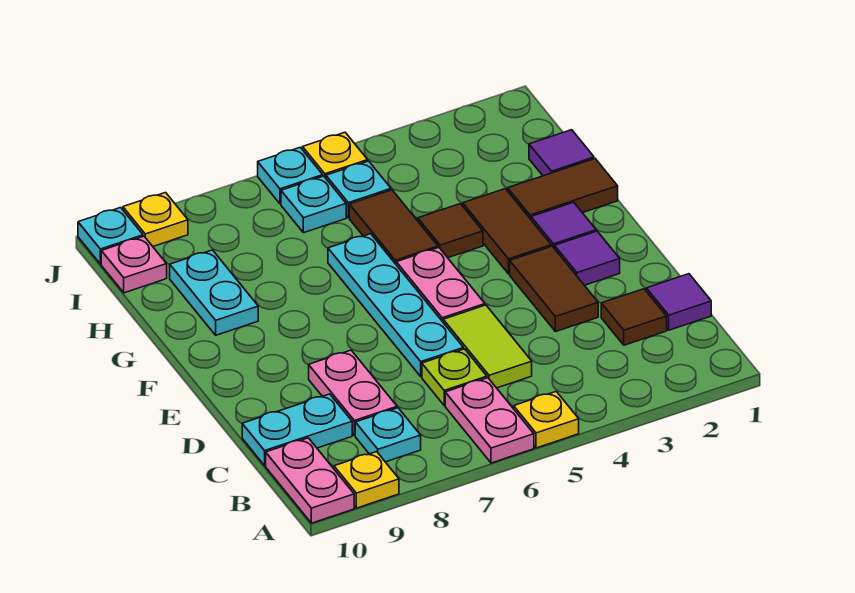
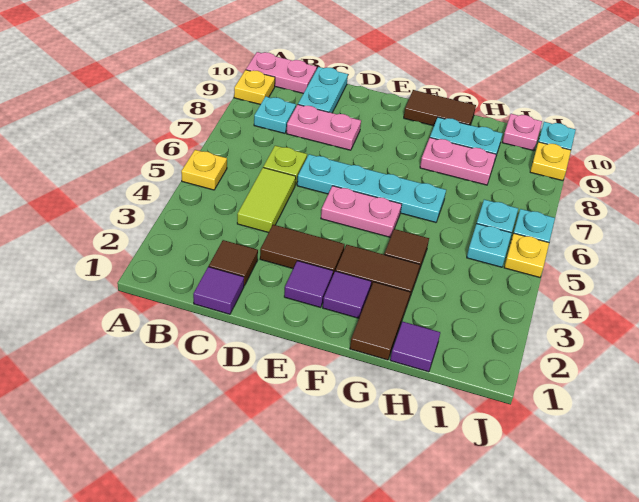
pink 1x2 plate [445,378,534,463] -> pink 1x2 plate moved to [420,138,496,185]
lime 1x2 tile [443,305,532,388] -> lime 1x2 tile turned to [237,168,296,233]
brown 1x2 tile [349,190,438,264] -> brown 1x2 tile moved to [404,90,476,126]

